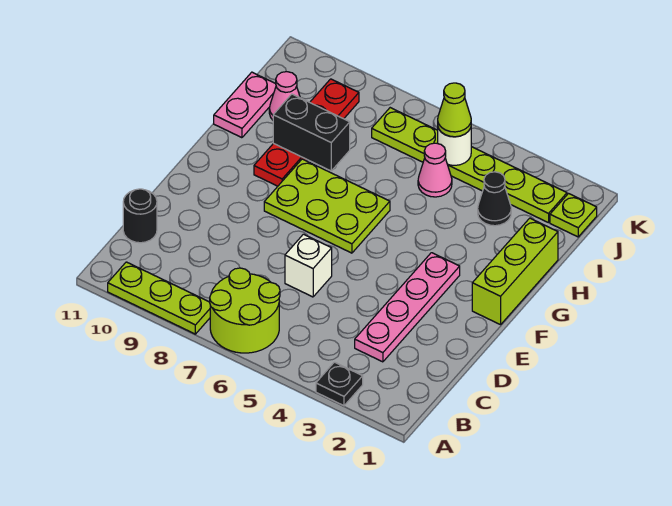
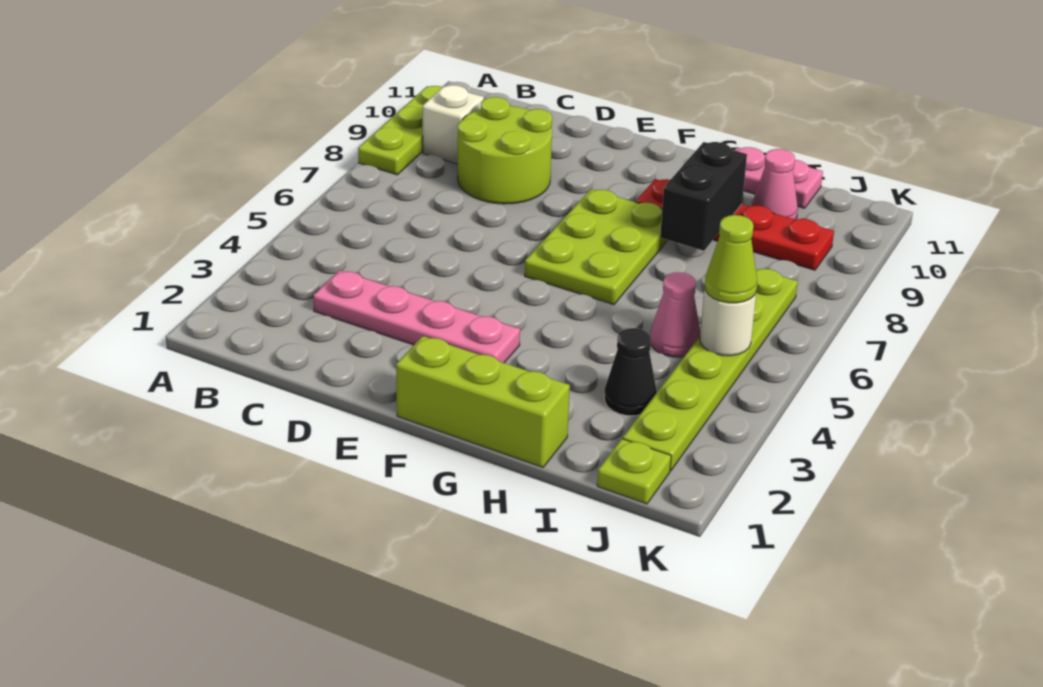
black 1x1 plate [316,362,363,406] -> none
lime 2x2 round brick [210,268,280,353] -> lime 2x2 round brick moved to [458,97,552,204]
black 1x1 round brick [123,189,157,243] -> none
white 1x1 brick [285,234,332,297] -> white 1x1 brick moved to [422,85,484,164]

